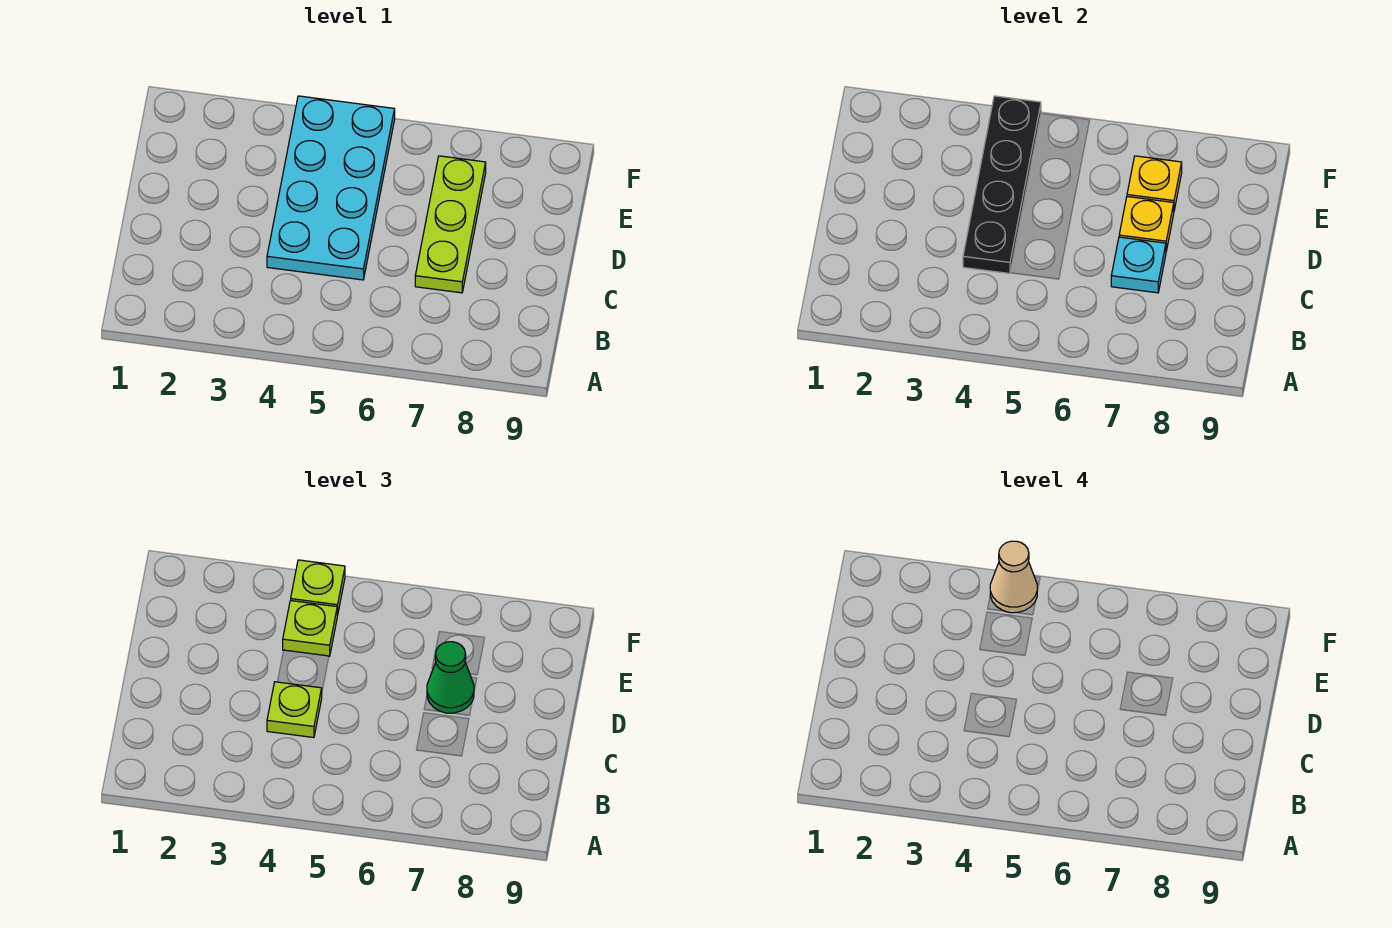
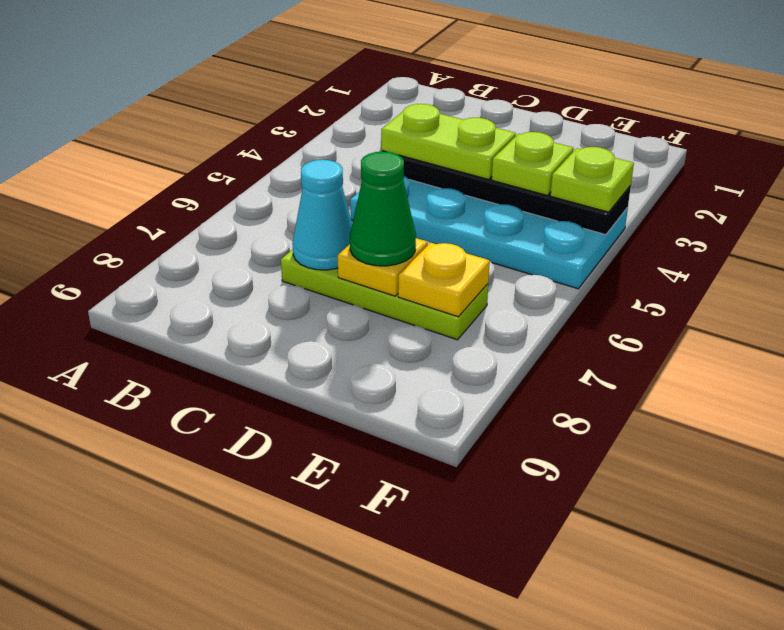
lime 1x1 plate [267,682,322,738] -> lime 1x2 plate [381,104,516,180]
cyan 1x1 plate [1111,237,1166,293] -> cyan 1x1 cone [292,160,352,270]
tan 1x1 cone [990,541,1037,613] -> none

